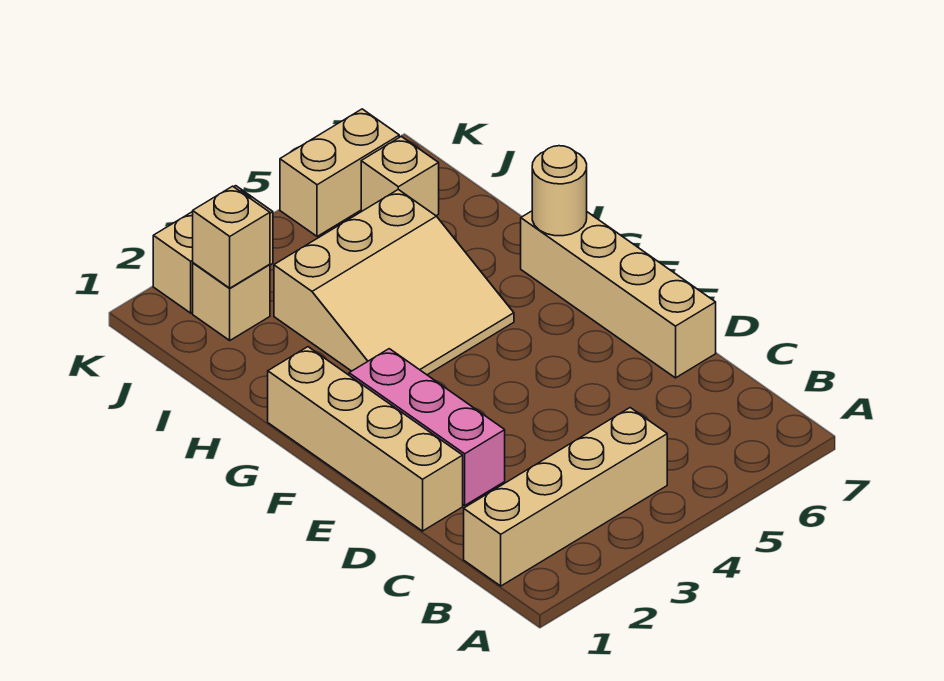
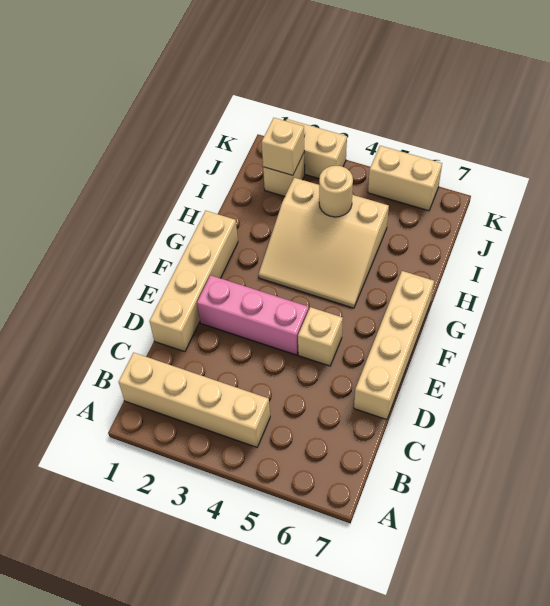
pink 1x3 brick [349,349,505,505] -> pink 1x3 brick turned to [197,275,309,355]
tan 1x1 round brick [532,146,587,236] -> tan 1x1 round brick moved to [319,166,353,217]
tan 1x1 brick [361,136,439,216] -> tan 1x1 brick moved to [298,307,343,366]

